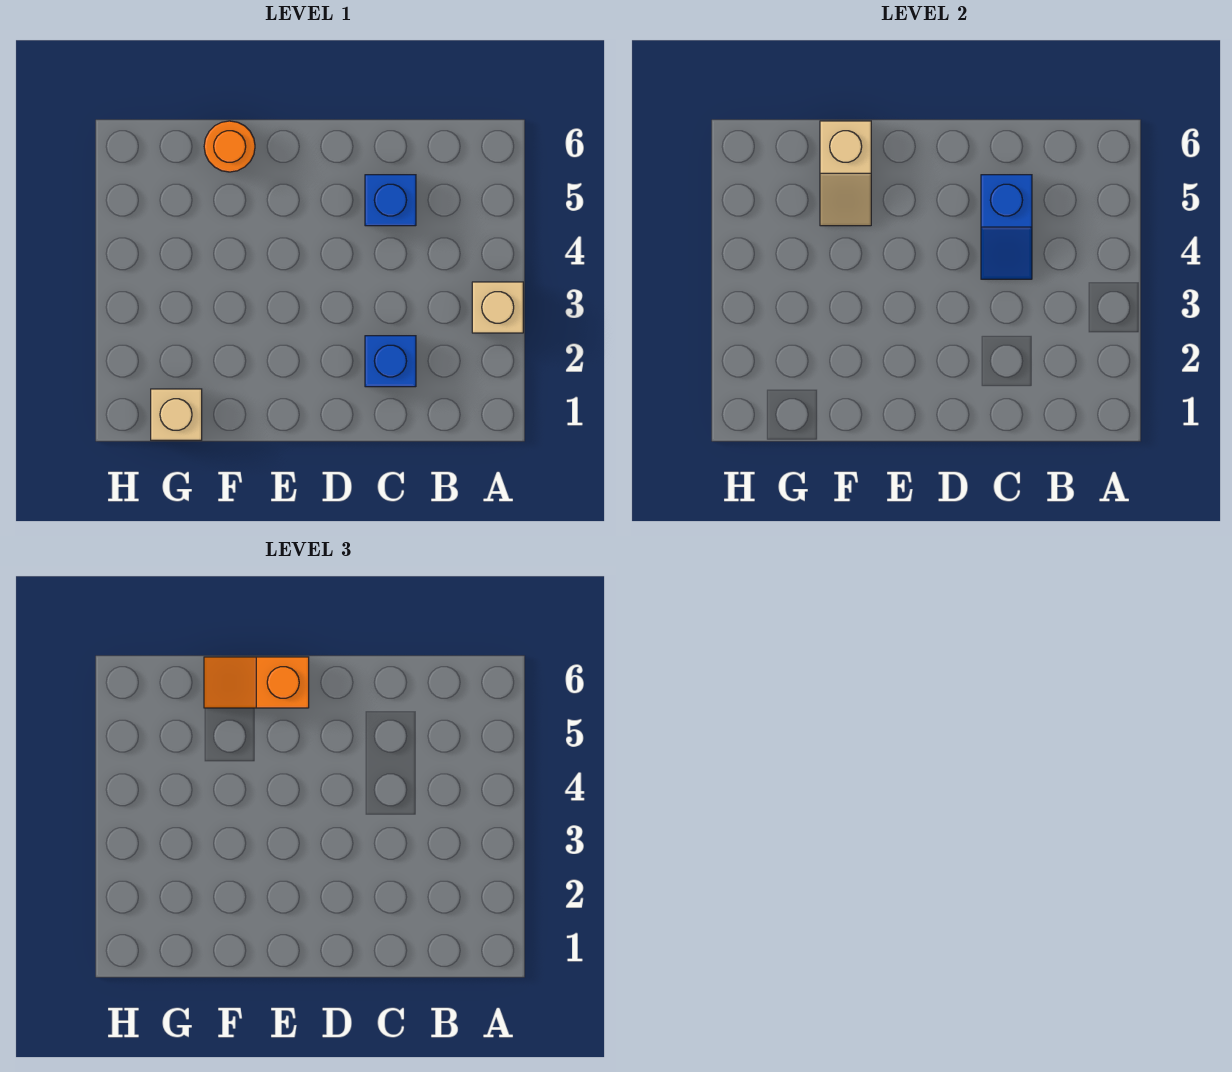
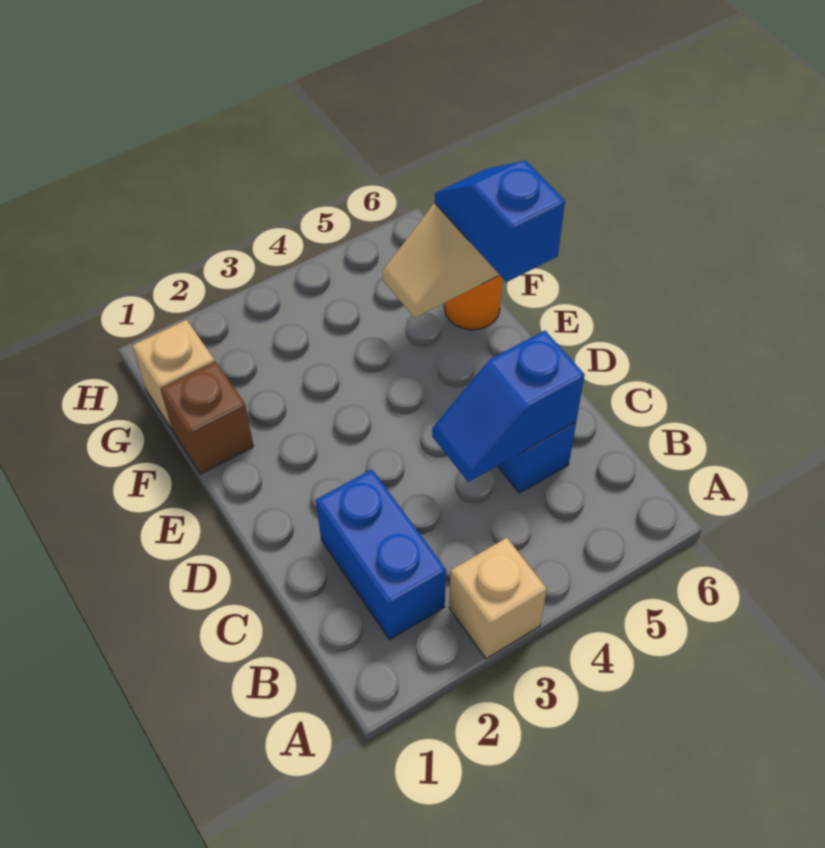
blue 1x1 brick [365,336,416,387] -> blue 1x2 brick [316,470,446,639]
orange 1x2 slope [204,657,309,708] -> blue 1x2 slope [435,161,565,282]
none -> brown 1x1 brick [161,362,254,474]

